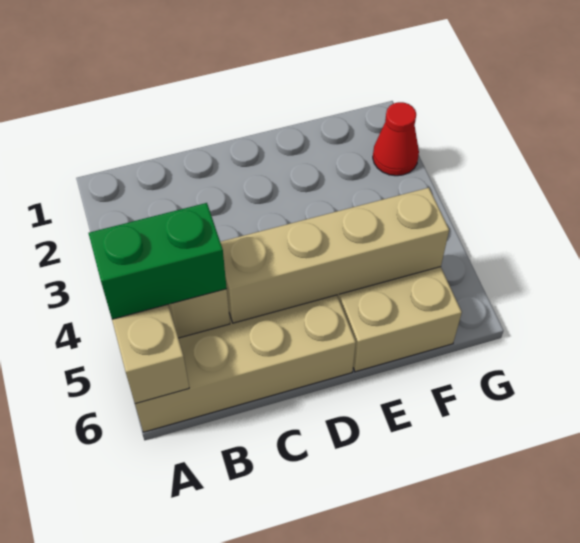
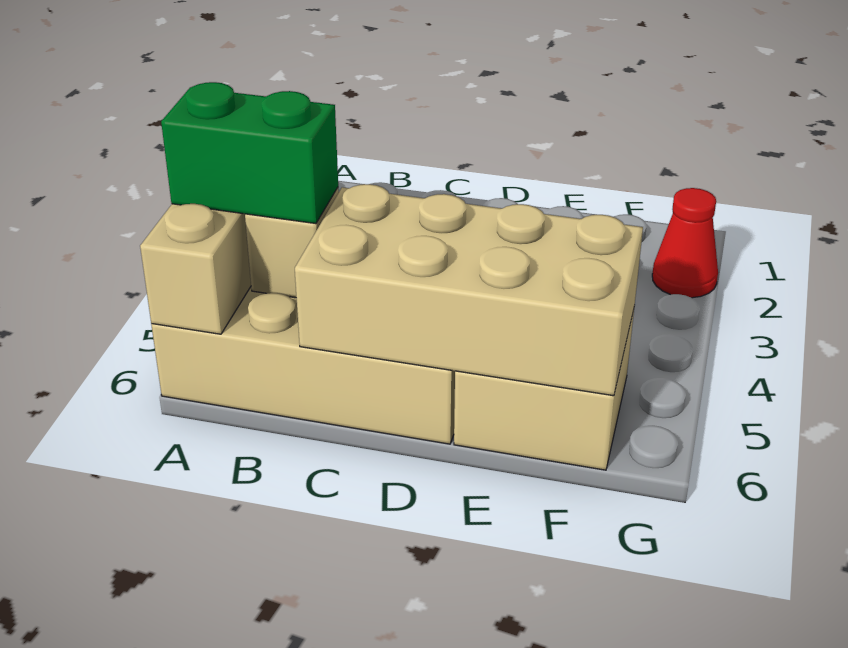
tan 1x4 brick [220,188,449,323] -> tan 2x4 brick [295,184,643,396]

